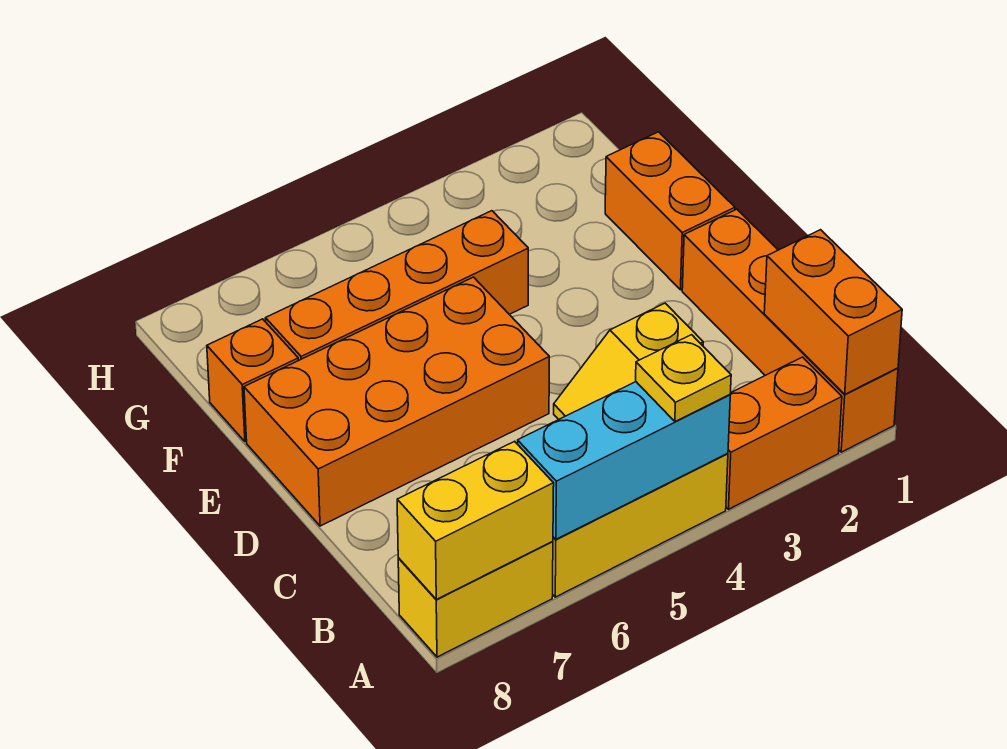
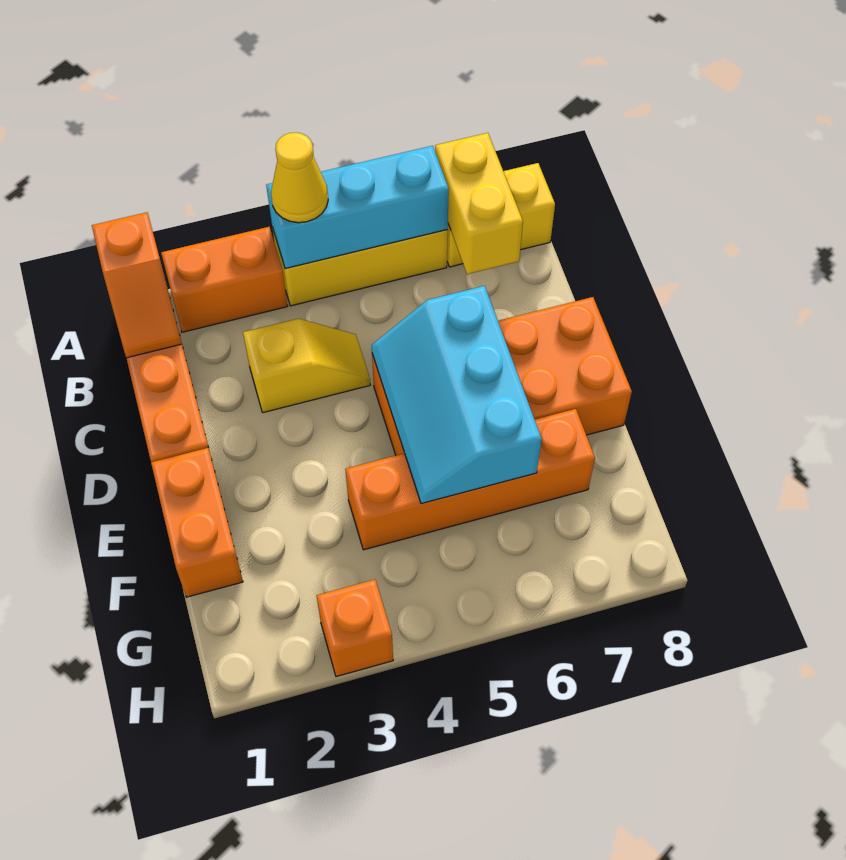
orange 1x2 brick [764,230,902,394] -> orange 1x2 slope [92,212,182,358]
yellow 1x1 plate [636,335,731,422] -> yellow 1x1 cone [271,132,328,223]
yellow 1x2 brick [397,441,554,599] -> yellow 1x2 brick turned to [435,133,523,274]
none -> cyan 2x3 slope [372,286,542,504]
orange 1x1 brick [207,319,298,442] -> orange 1x1 brick moved to [316,580,393,677]

